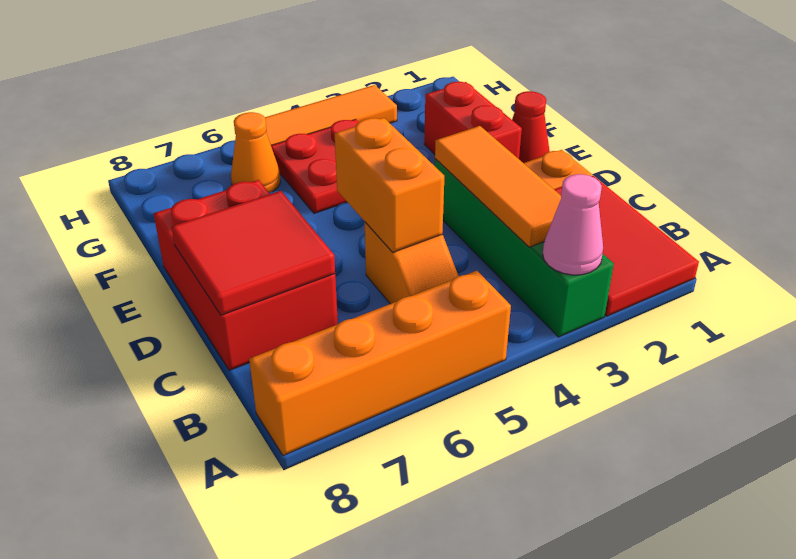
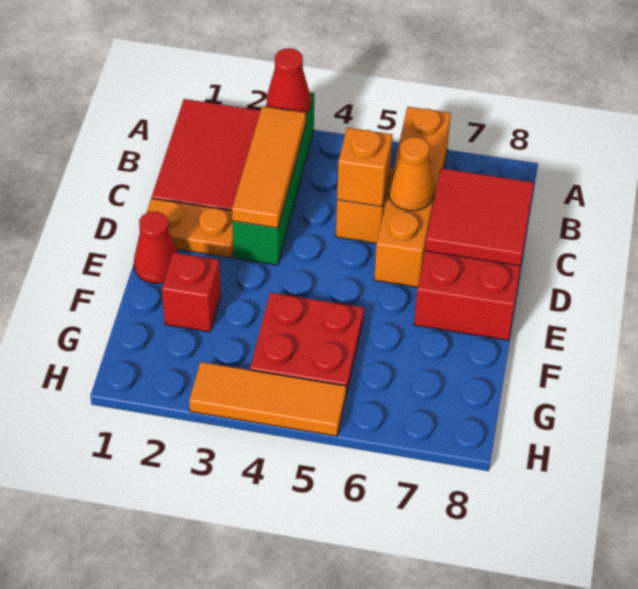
pink 1x1 cone [543,174,603,275] -> red 1x1 cone [267,48,311,114]
orange 1x4 brick [249,271,511,455] -> orange 1x4 brick turned to [374,107,451,287]
orange 1x2 brick [335,118,444,252] -> orange 1x1 brick [337,128,392,207]
red 1x2 brick [424,82,522,159] -> red 1x1 brick [162,253,220,332]
orange 1x1 cone [231,112,280,193] -> orange 1x1 cone moved to [388,137,434,211]

